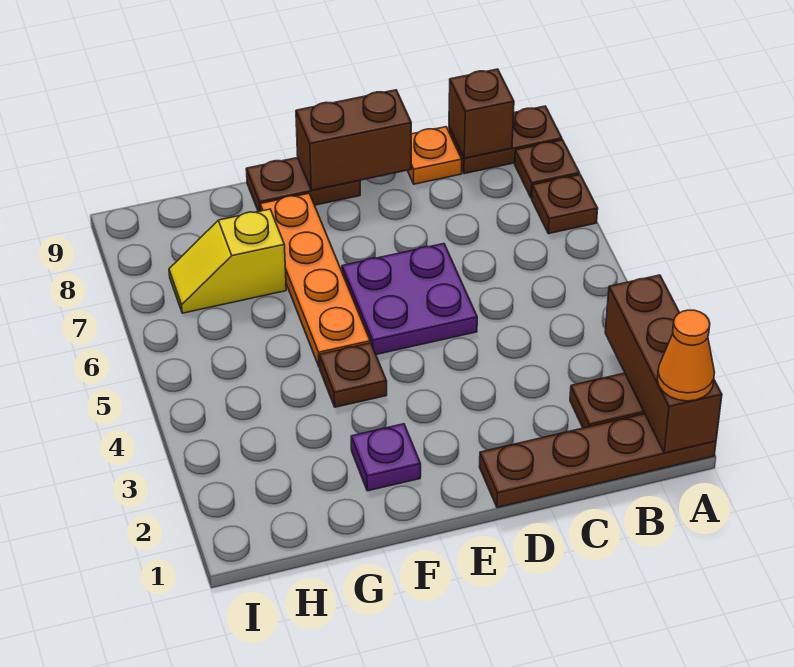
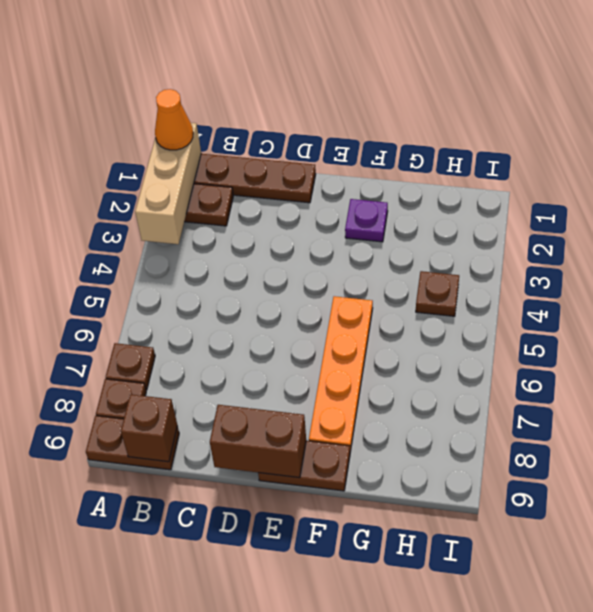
brown 1x3 brick [605,275,722,453] -> tan 1x3 brick [135,123,201,244]
orange 1x1 plate [407,127,462,184] -> none
purple 2x2 plate [342,244,477,354] -> none
brown 1x1 plate [319,343,387,407] -> brown 1x1 plate moved to [416,271,459,316]
yellow 1x2 slope [169,209,286,313] -> none

